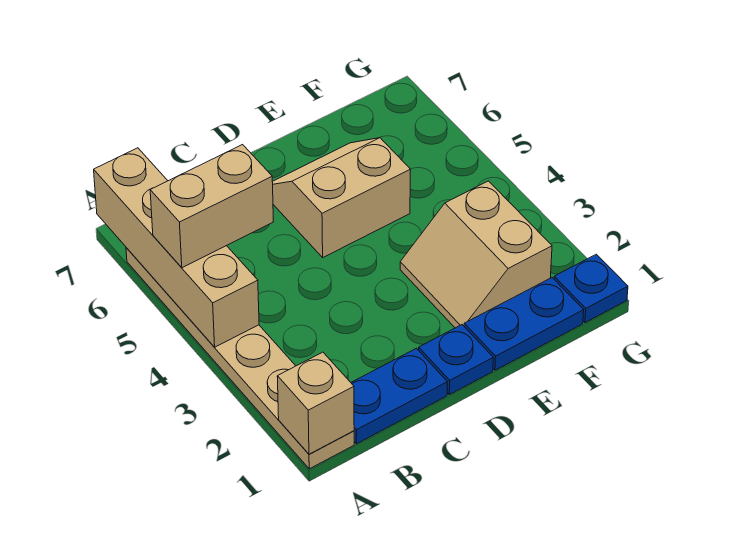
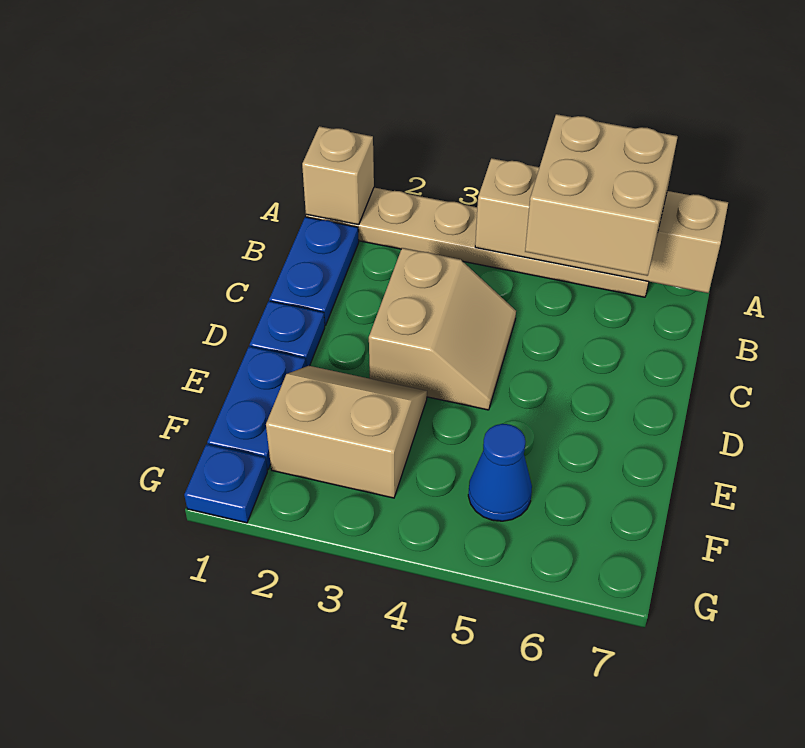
tan 1x2 brick [150,145,273,268] -> tan 2x2 brick [525,114,678,276]
tan 2x2 slope [272,138,411,257] -> tan 2x2 slope moved to [369,248,516,410]
none -> blue 1x1 cone [468,424,532,521]

